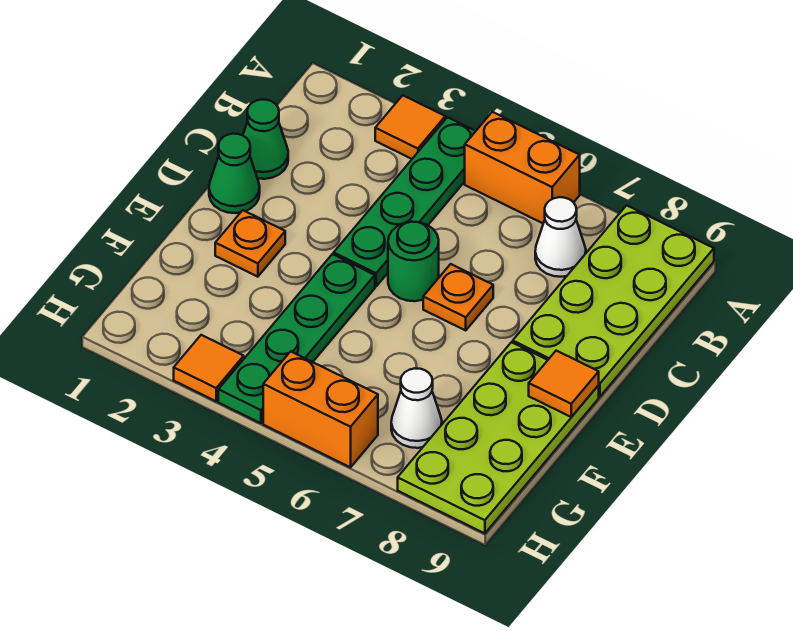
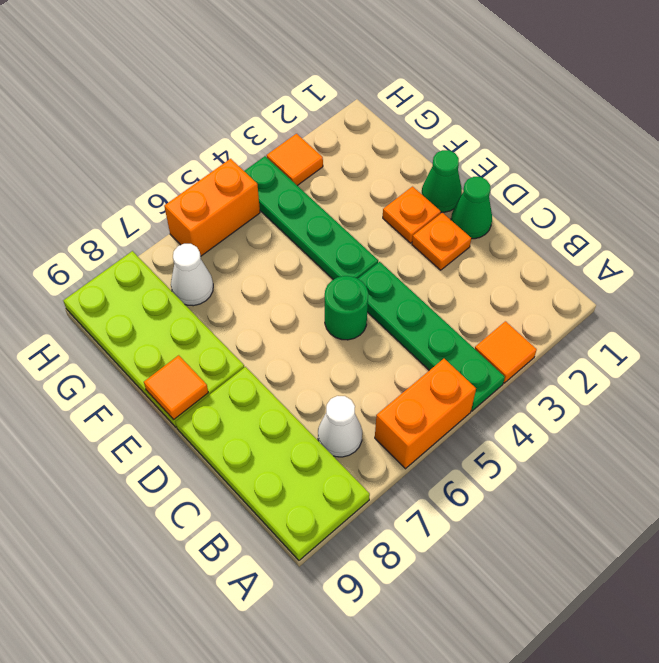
green 1x1 cone [243,99,288,179] -> green 1x1 cone moved to [422,150,462,212]
orange 1x1 plate [423,264,493,330] -> orange 1x1 plate moved to [412,213,471,270]

